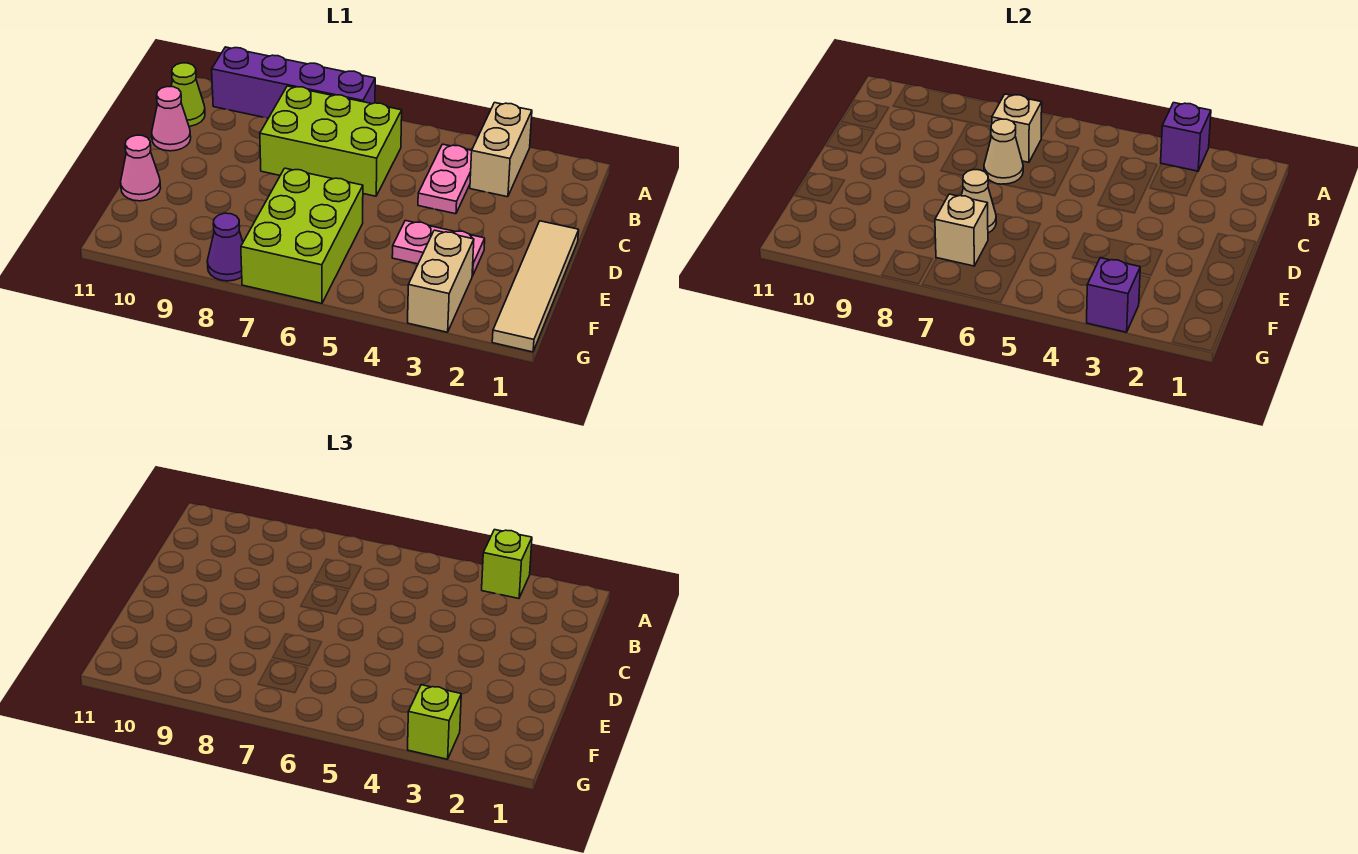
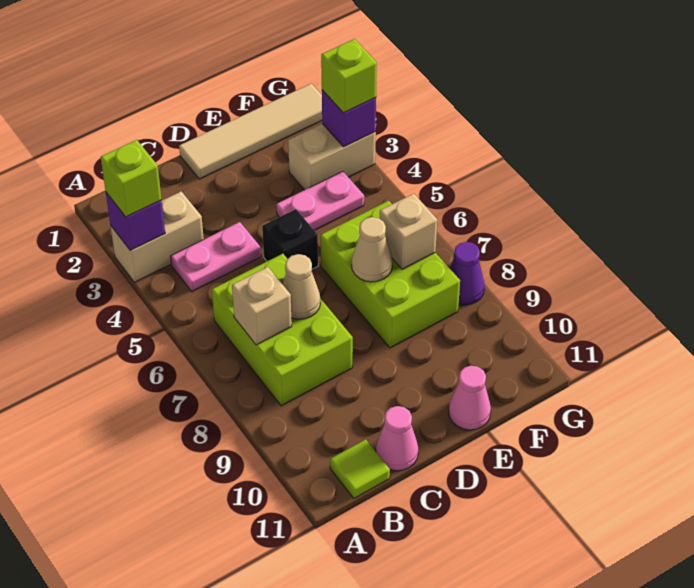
purple 1x4 brick [212,47,375,118] -> none
lime 1x1 cone [171,63,205,126] -> lime 1x1 tile [330,440,390,498]
none -> black 1x1 brick [262,209,318,269]
pink 1x2 plate [392,221,485,276] -> pink 1x2 plate turned to [276,171,364,230]
lime 2x3 brick [241,168,363,303] -> lime 2x3 brick turned to [320,201,460,348]

